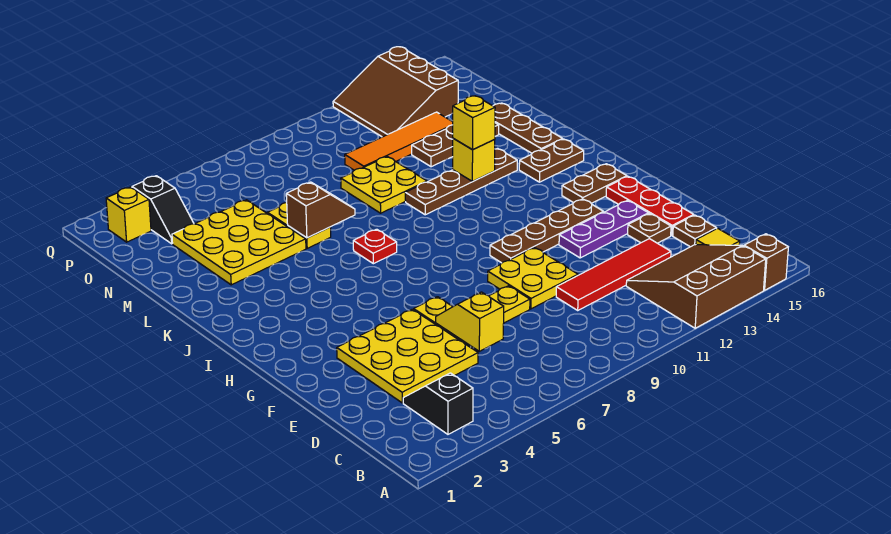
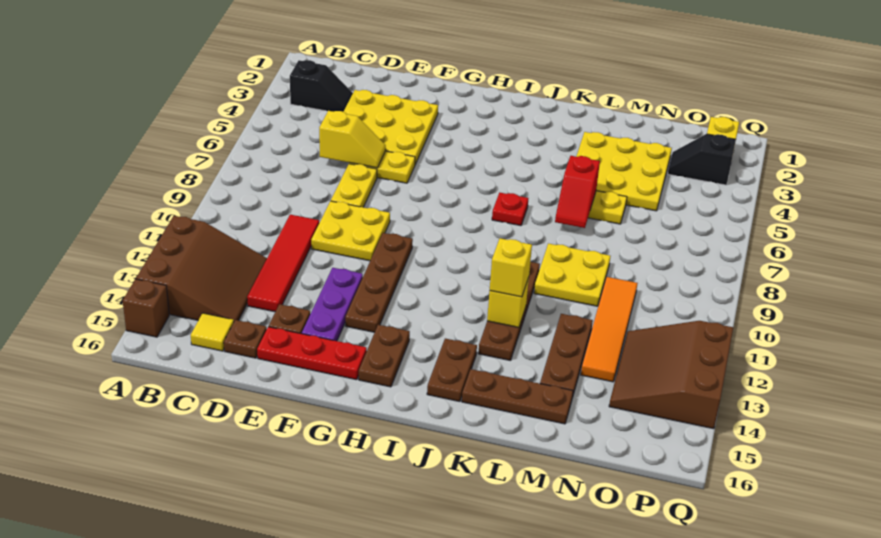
brown 1x2 slope [286,182,355,238] -> red 1x2 slope [555,156,600,228]
brown 3x3 slope [333,47,458,137] -> brown 3x3 slope turned to [609,321,733,429]

